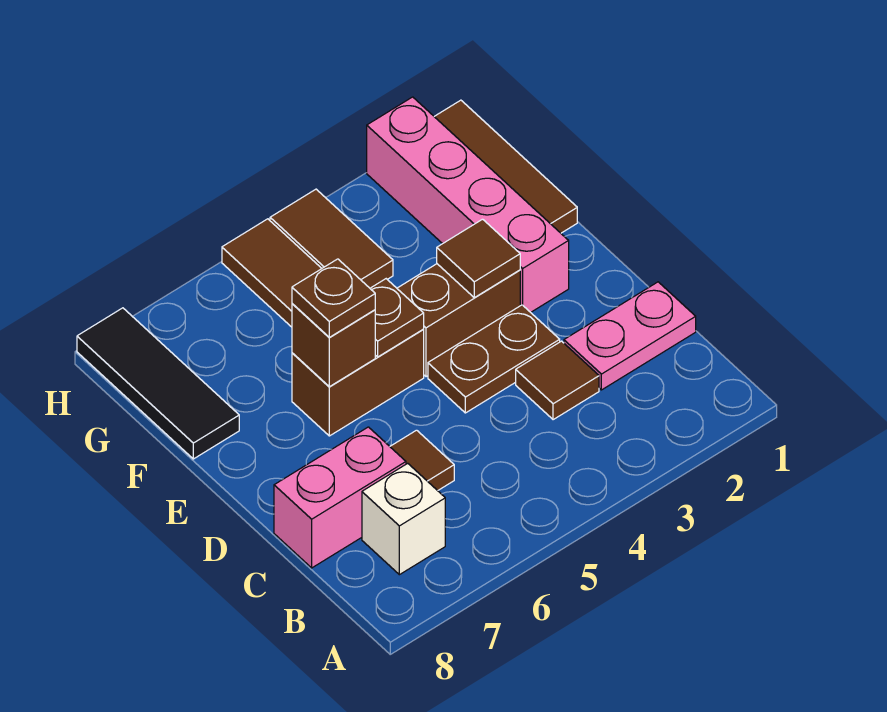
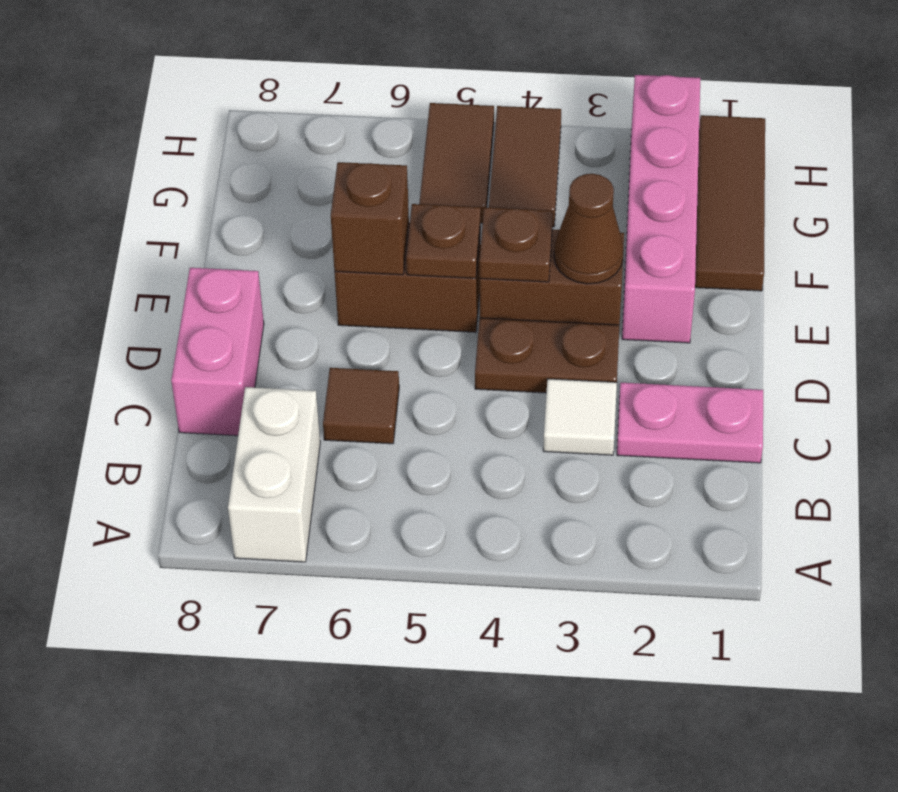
white 1x1 brick [362,463,445,575] -> white 1x2 brick [228,387,320,562]
brown 1x1 tile [516,341,599,420] -> white 1x1 tile [543,379,617,455]
pink 1x2 brick [274,427,406,568] -> pink 1x2 brick turned to [171,268,264,436]
brown 1x1 tile [437,219,520,298] -> brown 1x1 cone [554,174,624,284]
brown 1x1 plate [292,259,375,337] -> brown 1x1 plate moved to [479,207,553,282]
black 1x3 tile [77,308,239,459] -> none

